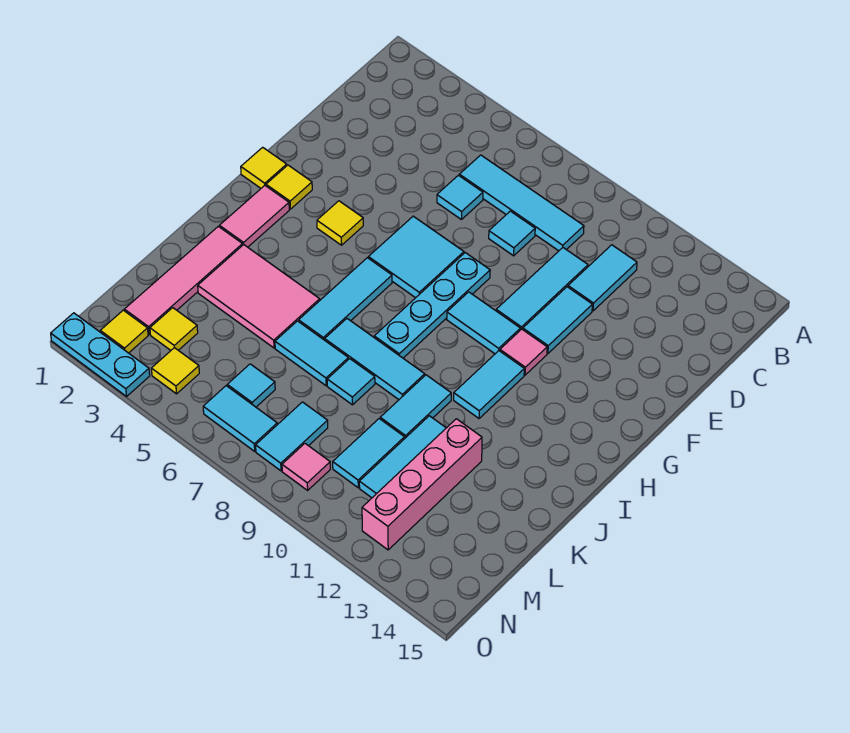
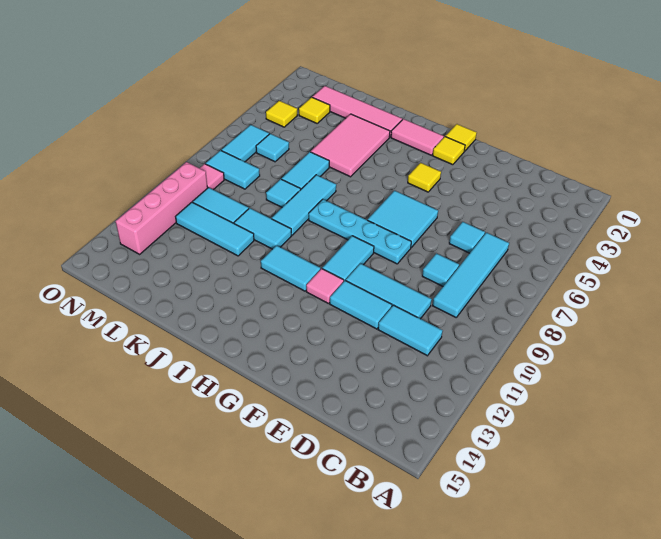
cyan 1x3 tile [299,258,392,340] -> none
pink 1x4 brick [362,419,482,550] -> pink 1x4 brick turned to [115,162,208,254]
yellow 1x1 tile [100,310,148,353] -> none
cyan 1x3 plate [51,313,150,396] -> none

